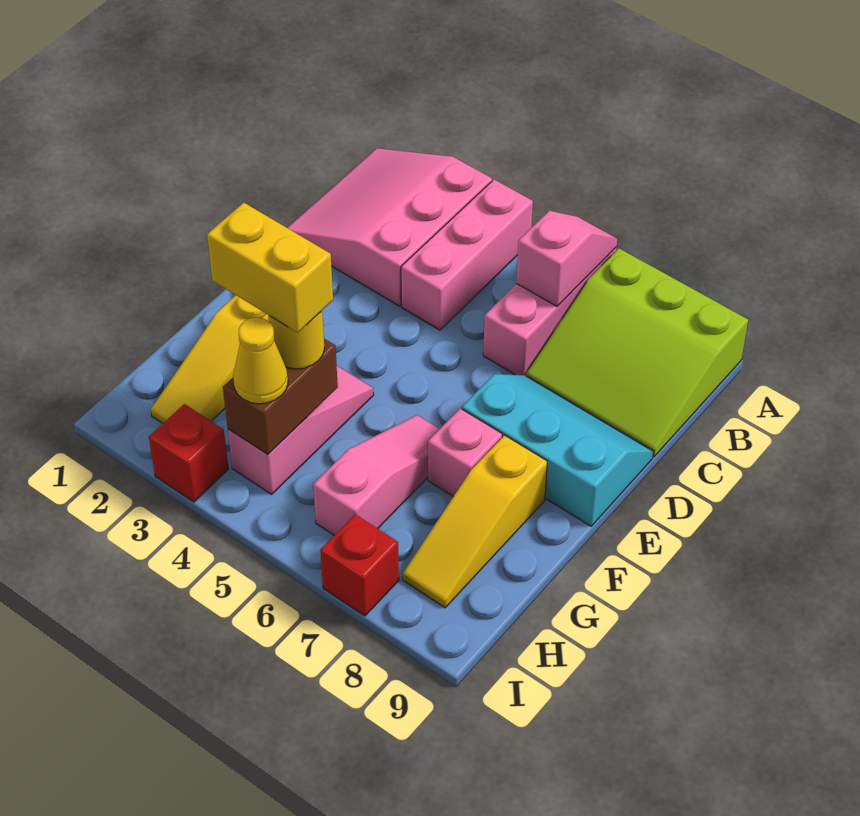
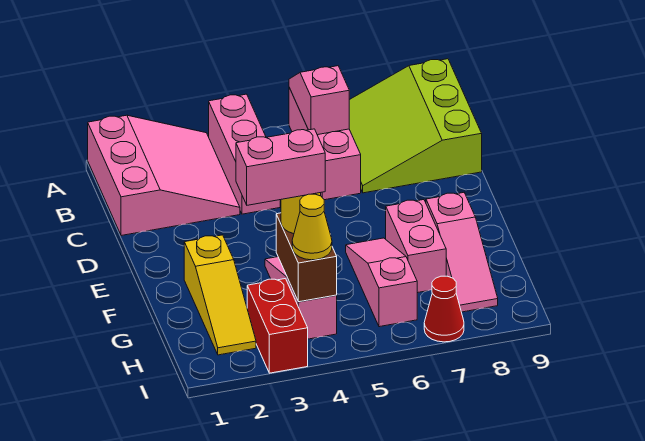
pink 3x3 slope [287,148,492,306] -> pink 3x3 slope turned to [88,115,240,236]
lime 3x3 slope [526,248,748,457] -> lime 3x3 slope turned to [349,59,482,193]
cyan 2x3 slope [462,374,653,526] -> none
pink 1x1 brick [428,408,502,496] -> pink 1x2 brick [386,200,446,293]
yellow 1x3 slope [403,435,547,608] -> pink 1x3 slope [426,193,498,312]
yellow 1x2 brick [207,203,333,333] -> pink 1x2 brick [236,129,325,205]
red 1x1 brick [149,404,229,502] -> red 1x2 brick [247,279,308,373]
red 1x1 brick [320,514,399,616] -> red 1x1 cone [424,276,464,342]

